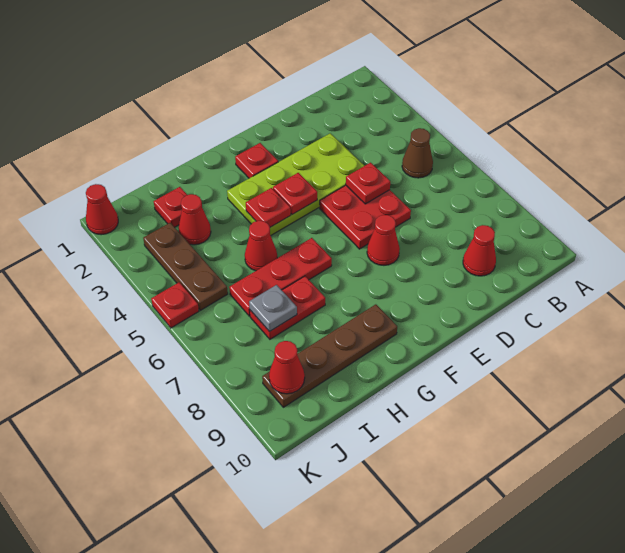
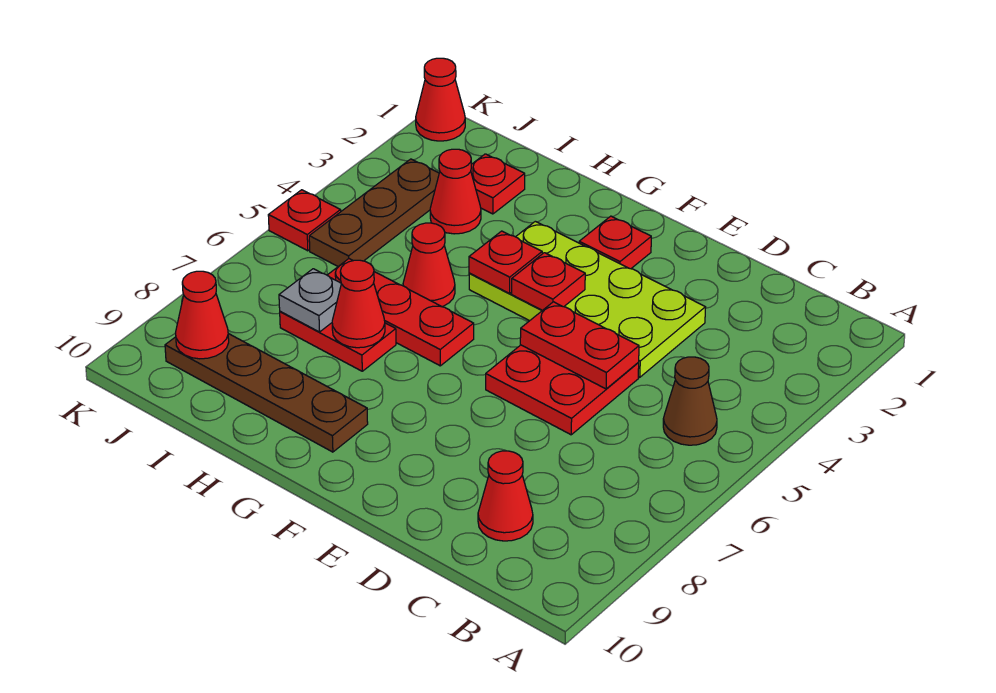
red 1x1 plate [346,163,390,204] -> red 1x2 plate [520,302,639,389]
red 1x1 cone [367,215,400,265] -> red 1x1 cone moved to [332,260,385,348]

